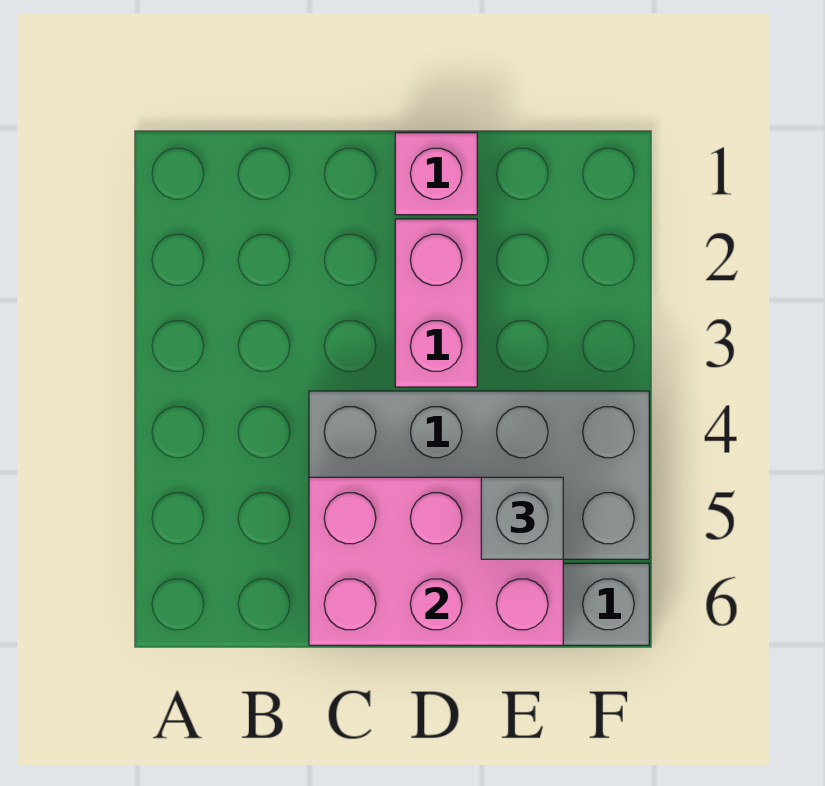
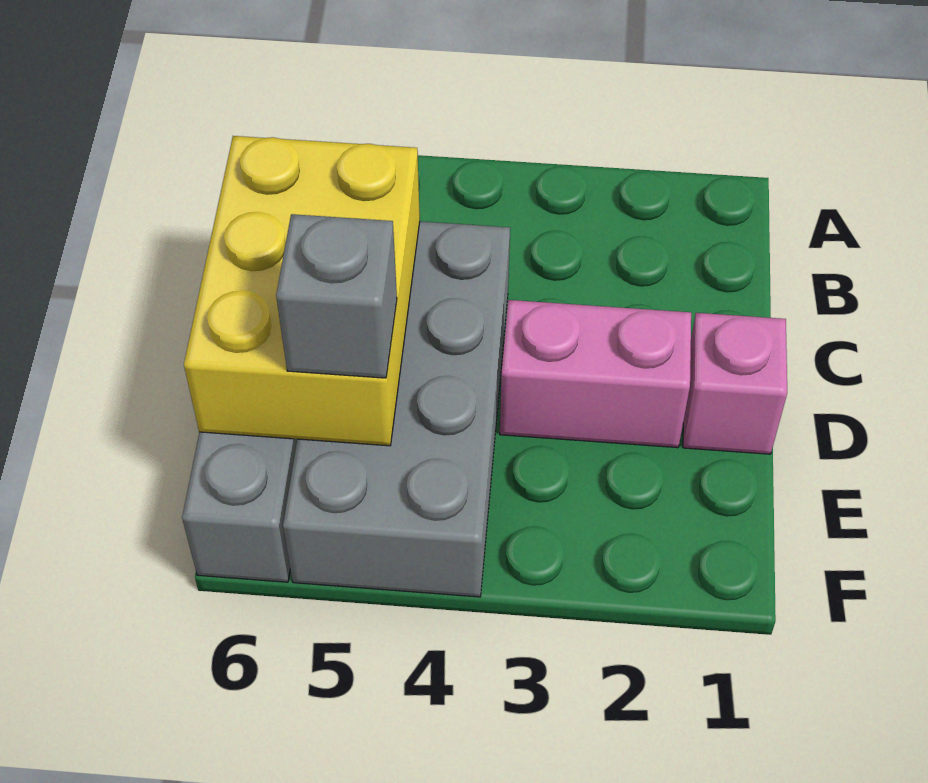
pink 2x3 brick [309,477,563,645] -> yellow 2x3 brick [184,136,420,446]

